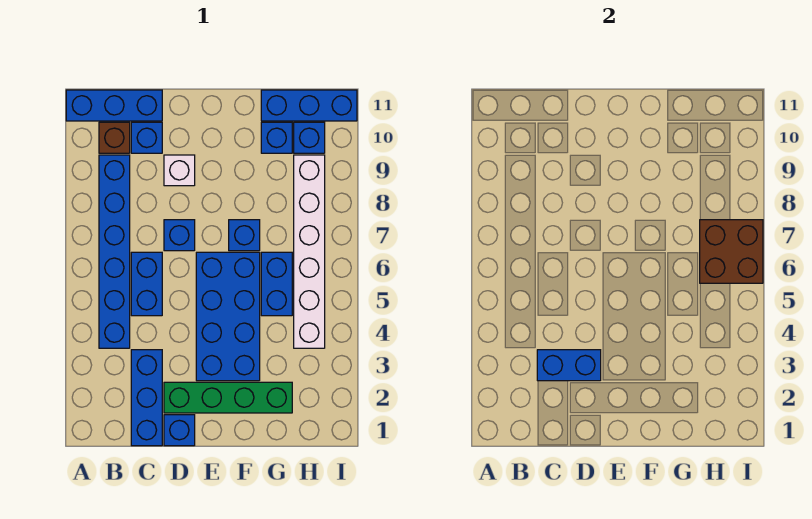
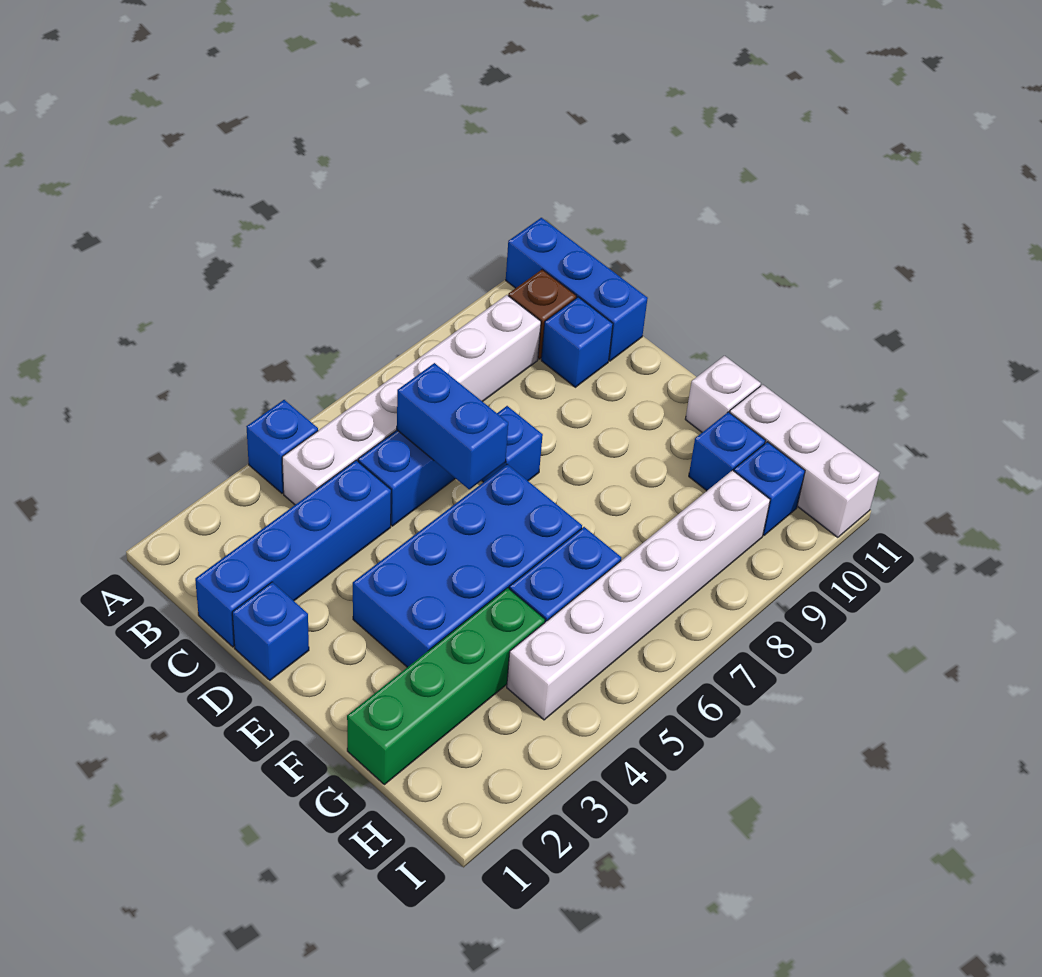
blue 1x6 brick [99,155,130,348] -> white 1x6 brick [282,295,541,505]
blue 1x3 brick [131,350,162,446] -> blue 1x4 brick [195,460,391,647]
blue 1x2 brick [537,350,601,381] -> blue 1x2 brick moved to [397,363,508,489]
green 1x4 brick [164,382,292,413] -> green 1x4 brick turned to [347,588,545,785]
white 1x1 brick [164,155,195,186] -> white 1x1 brick moved to [685,356,761,432]
blue 1x1 brick [229,220,260,251] -> blue 1x1 brick moved to [246,400,318,493]
blue 1x3 brick [261,90,357,121] -> white 1x3 brick [730,385,880,537]
brown 2x2 brick [700,220,763,283] -> none

